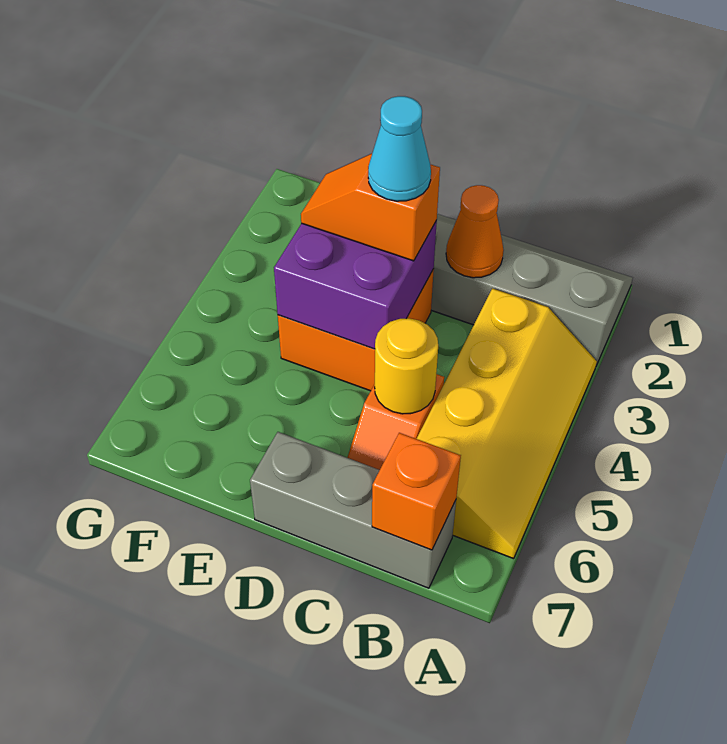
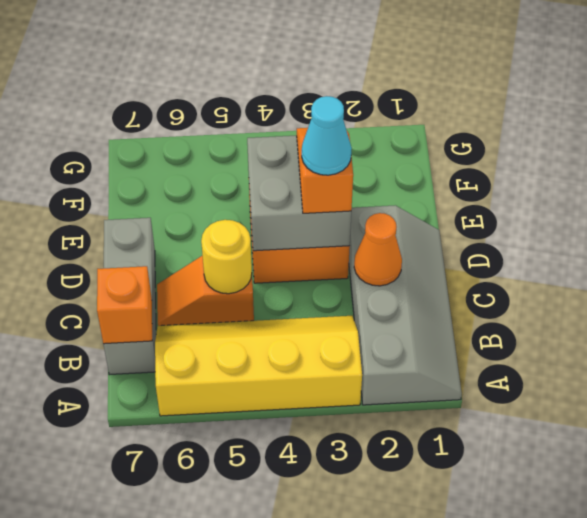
yellow 2x4 slope [417,288,597,559] -> yellow 2x4 slope turned to [155,316,362,416]
purple 2x2 brick [274,220,437,349] -> grey 2x2 brick [247,136,351,251]

